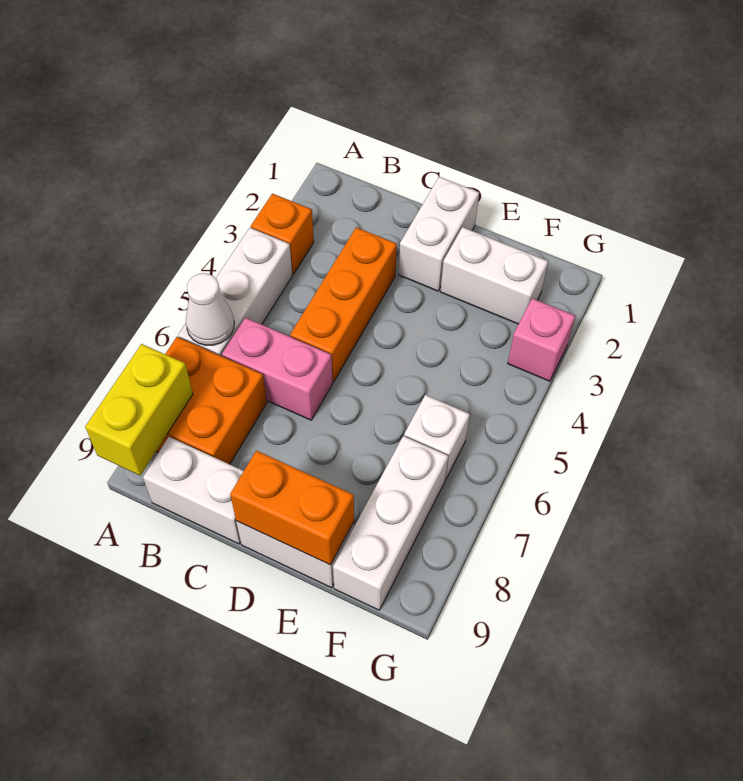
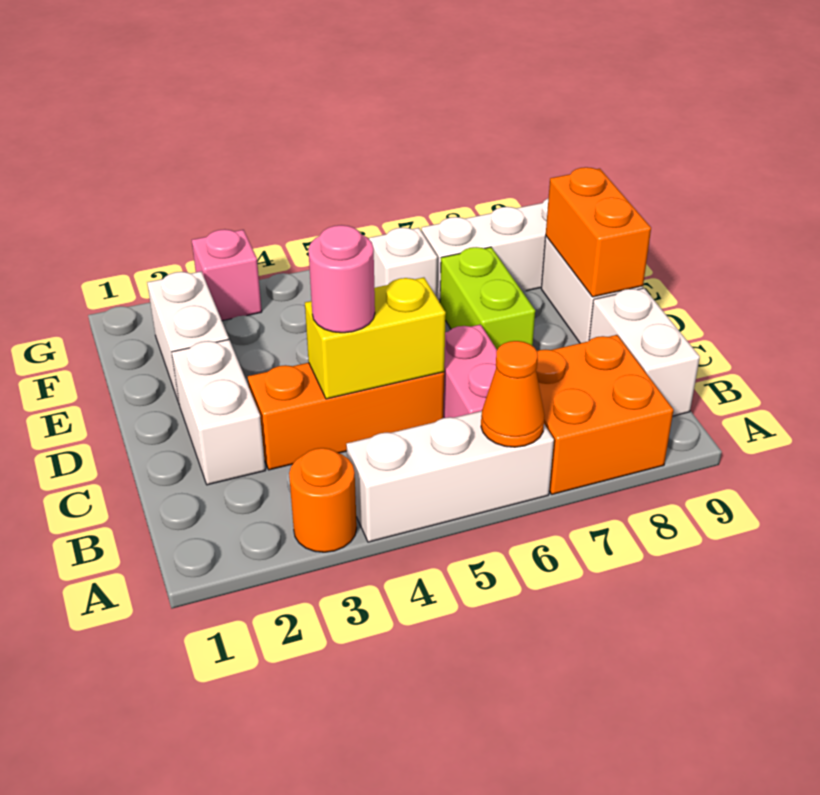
orange 1x1 brick [251,194,314,274] -> orange 1x1 round brick [289,448,357,552]
white 1x1 cone [186,273,234,345] -> orange 1x1 cone [481,341,545,447]
yellow 1x2 brick [85,344,193,475] -> yellow 1x2 brick moved to [305,277,446,399]
none -> pink 1x1 round brick [308,225,375,333]
white 1x2 brick [399,177,479,291] -> white 1x2 brick turned to [172,340,265,485]
none -> lime 1x2 brick [440,247,535,350]

